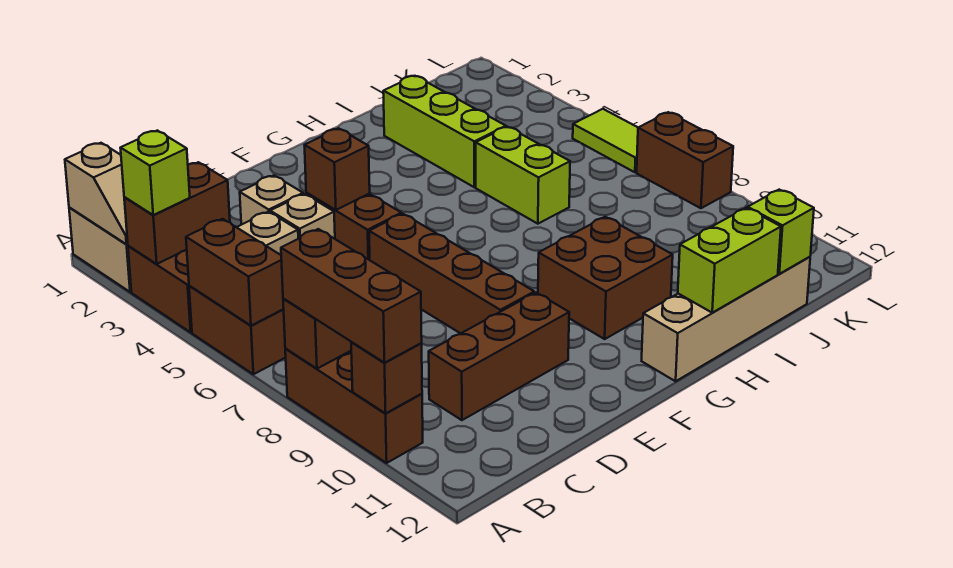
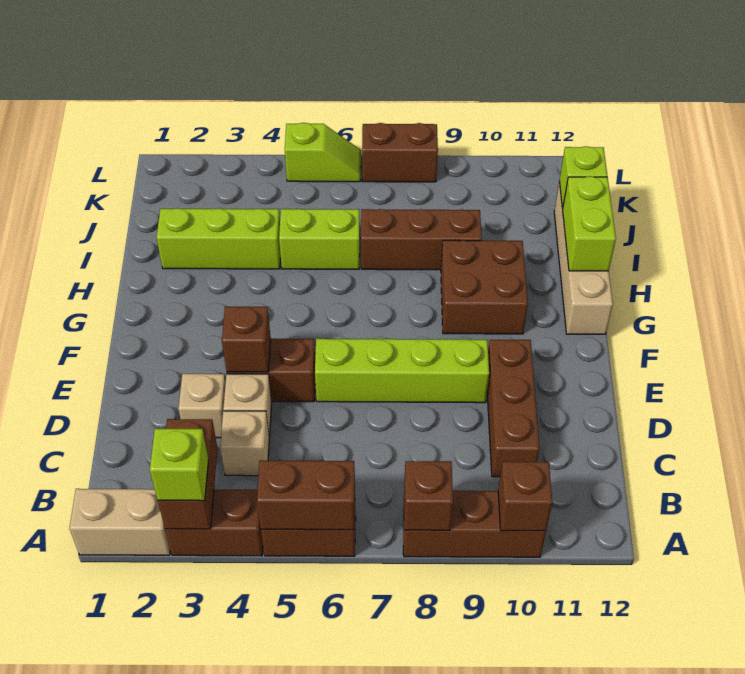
tan 1x2 slope [65,143,128,244] -> none
brown 1x3 brick [281,229,422,363] -> brown 1x3 brick moved to [361,209,482,270]
brown 1x4 brick [369,214,534,333] -> lime 1x4 brick [315,339,489,403]
lime 1x2 tile [573,109,638,172] -> lime 1x2 slope [285,123,361,182]

